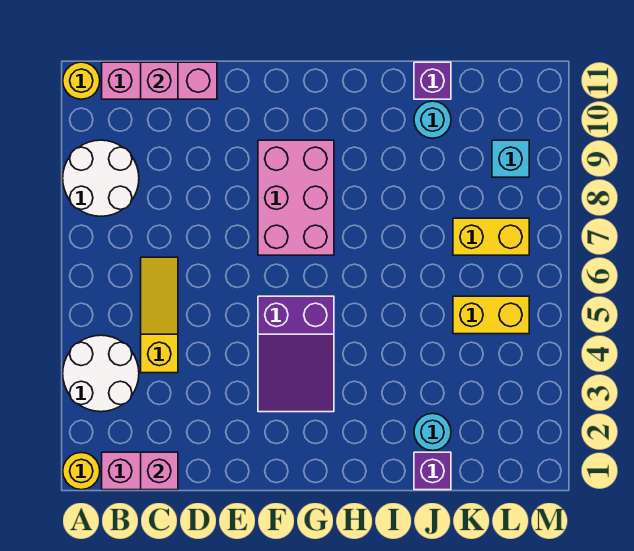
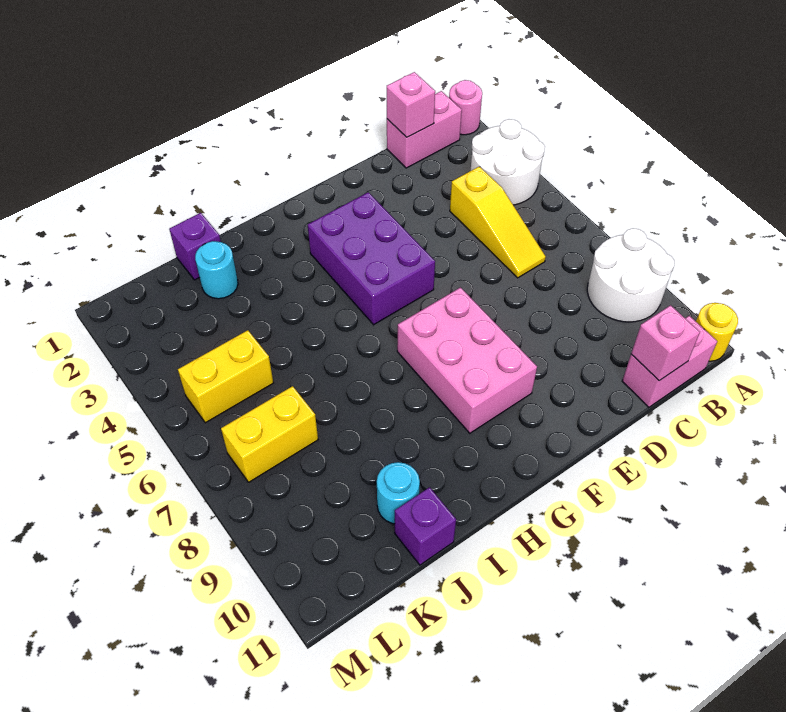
yellow 1x1 round brick [63,453,100,490] -> pink 1x1 round brick [449,80,482,135]
pink 1x3 brick [102,62,217,99] -> pink 1x2 brick [622,316,717,407]
purple 2x3 slope [258,296,334,412] -> purple 2x3 brick [308,192,435,325]
cyan 1x1 brick [492,140,529,177] -> none

